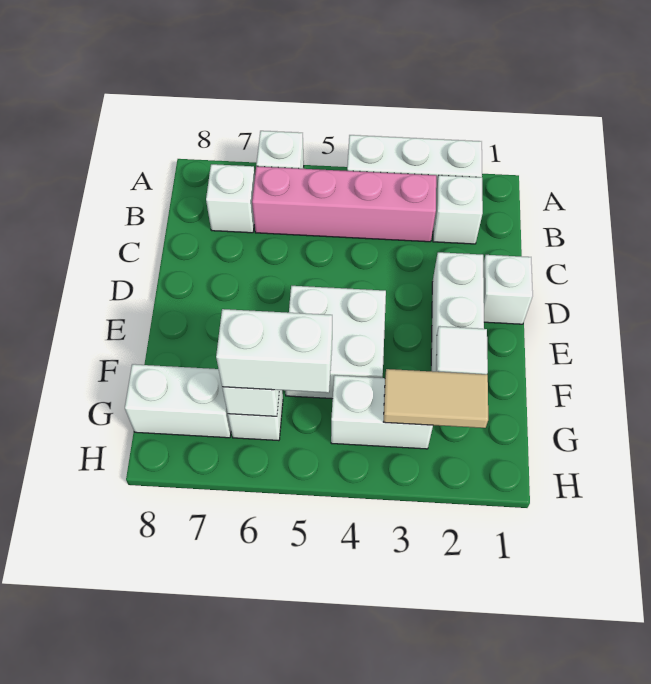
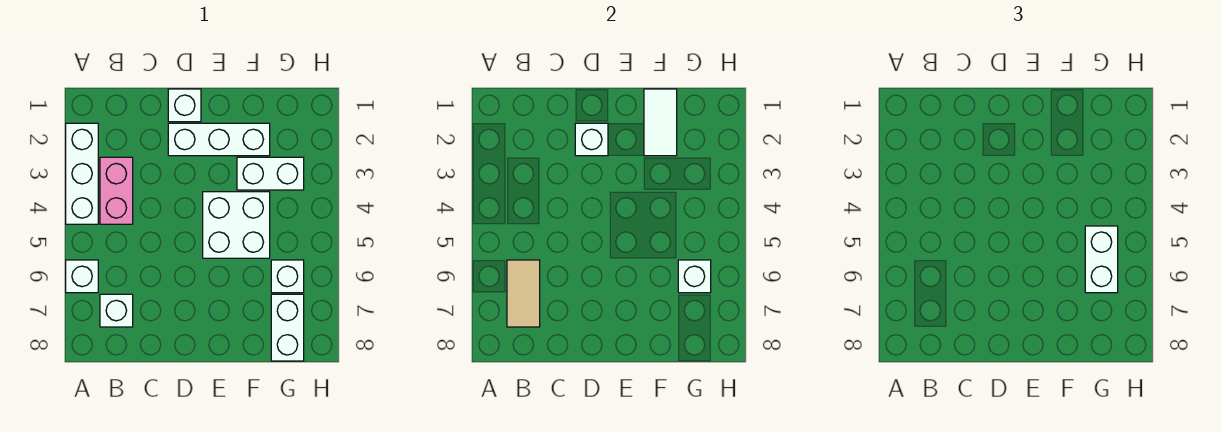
white 1x1 brick [433,175,483,244] -> white 1x1 brick moved to [575,123,608,156]
pink 1x4 brick [252,166,436,242] -> pink 1x2 brick [100,157,133,224]
white 1x1 tile [436,326,488,374] -> white 1x2 tile [644,89,677,156]
tan 1x2 tile [384,369,488,428] -> tan 1x2 tile moved to [507,260,540,327]
white 1x2 brick [331,375,433,449] -> white 1x2 brick turned to [237,157,304,190]

